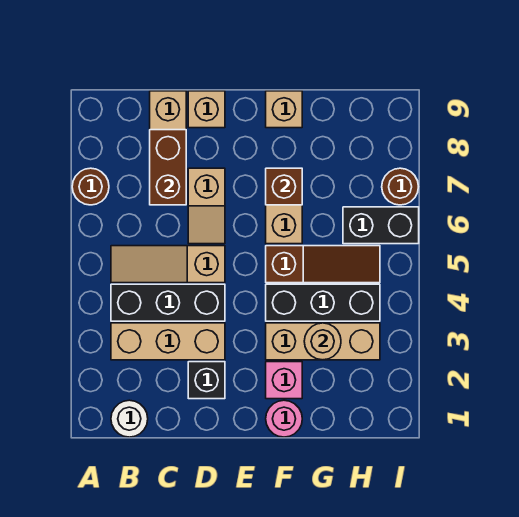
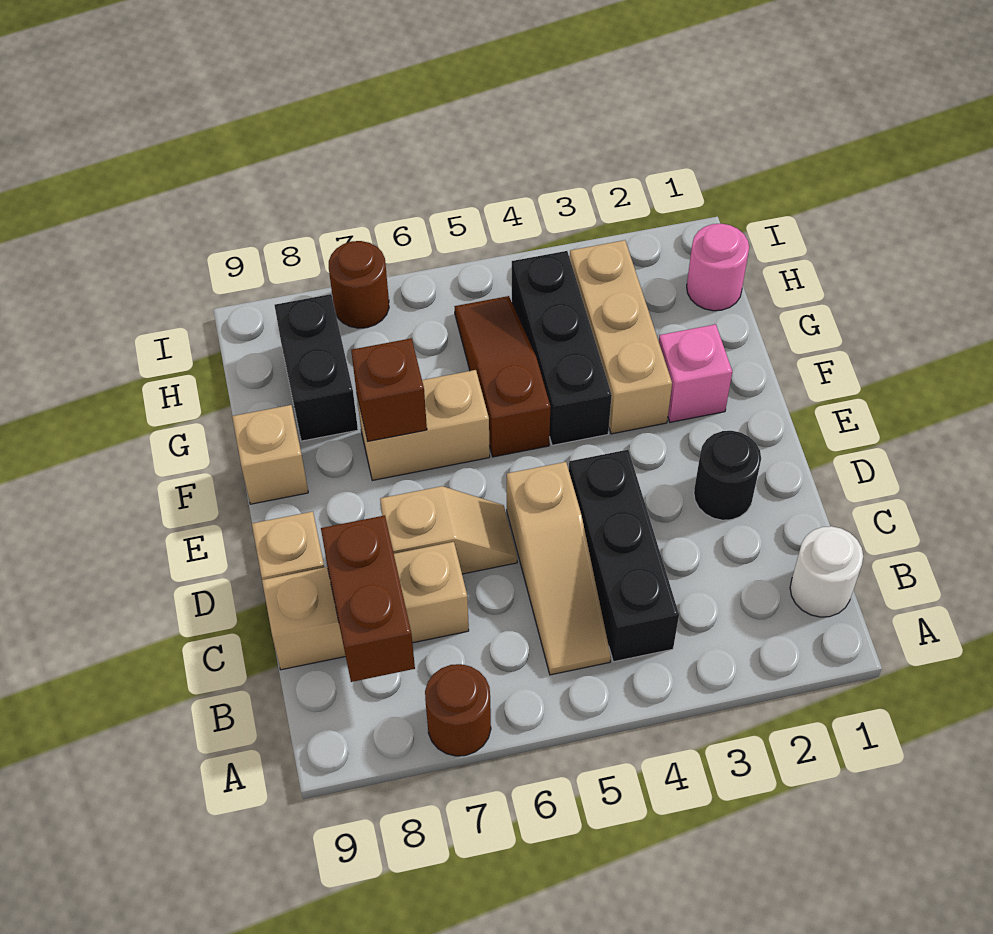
tan 1x3 brick [111,323,225,360] -> none
brown 1x2 brick [150,130,186,205] -> brown 1x2 brick turned to [321,515,415,682]
black 1x1 brick [188,362,225,399] -> black 1x1 round brick [694,431,761,520]
pink 1x1 round brick [266,400,302,437] -> pink 1x1 round brick moved to [687,224,749,311]
tan 1x1 round brick [304,323,341,360] -> none
black 1x2 brick [343,207,419,244] -> black 1x2 brick moved to [275,294,358,441]

